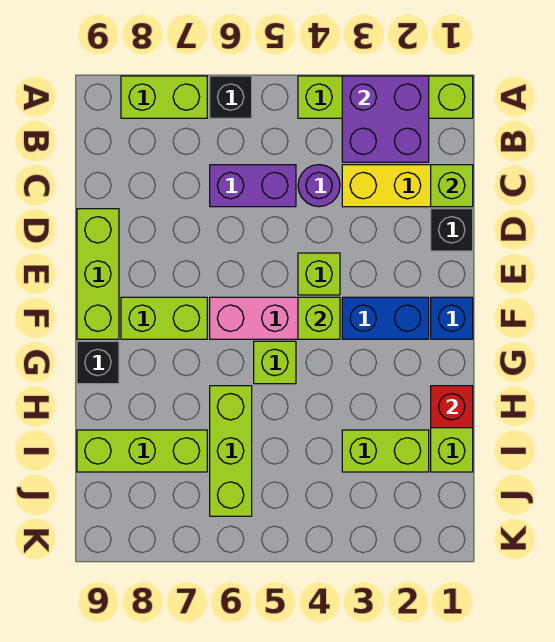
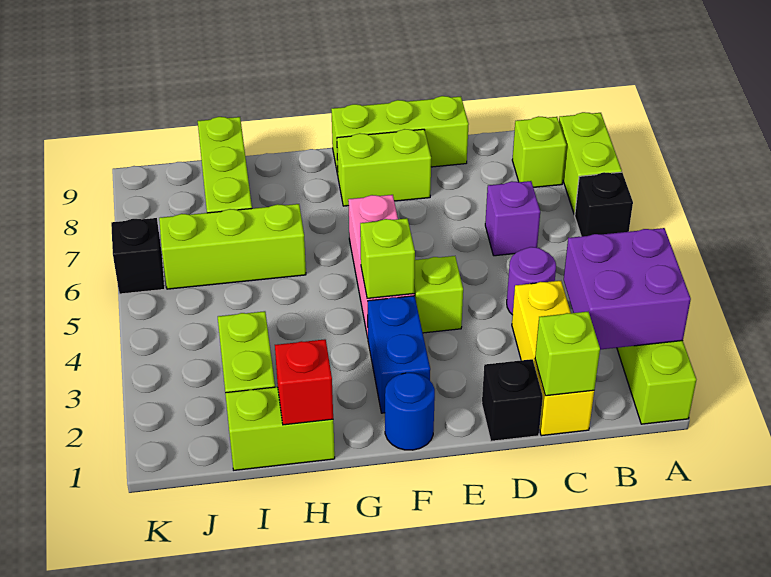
purple 1x2 brick [210,165,296,207] -> purple 1x1 brick [485,181,540,256]
blue 1x1 brick [431,297,473,339] -> blue 1x1 round brick [385,373,435,450]
lime 1x2 brick [121,297,207,339] -> lime 1x2 brick turned to [337,129,431,206]
lime 1x1 brick [254,341,296,384] -> lime 1x1 brick moved to [512,116,566,187]
black 1x1 brick [77,341,119,384] -> black 1x1 brick moved to [111,218,165,294]

